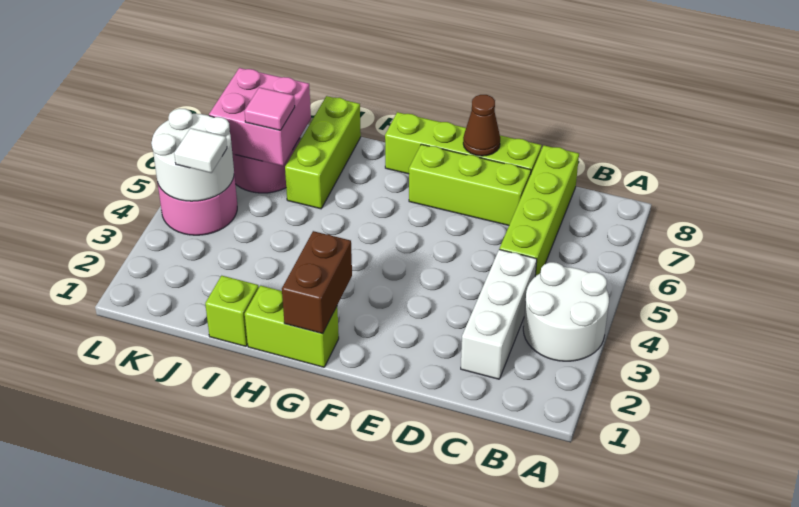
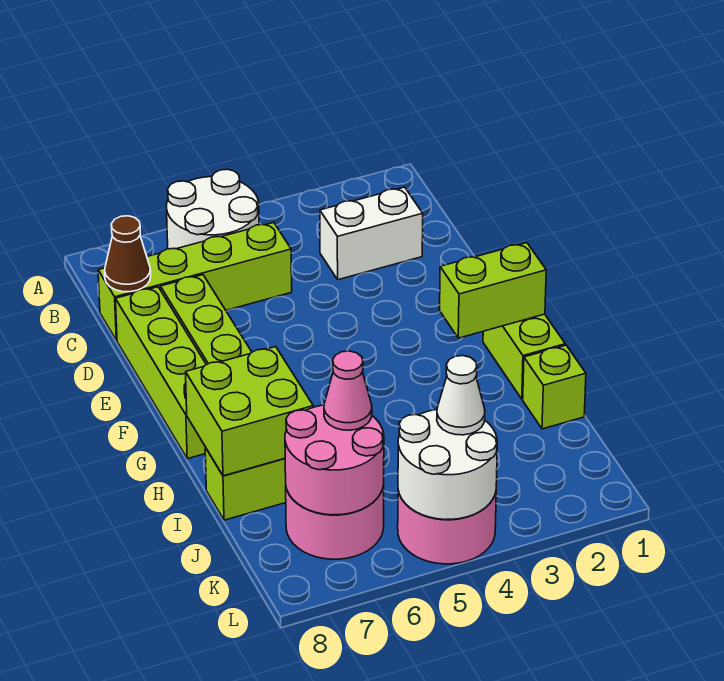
white 2x2 round brick [523,262,609,361] -> white 2x2 round brick moved to [167,169,259,249]
white 1x3 brick [461,250,537,379] -> white 1x2 brick [320,187,423,280]
brown 1x1 cone [463,95,500,156] -> brown 1x1 cone moved to [105,216,151,292]
brown 1x2 brick [282,231,352,334] -> lime 1x2 brick [440,243,546,338]
none -> lime 2x2 brick [186,347,313,476]
pink 2x2 brick [209,68,311,166] -> pink 2x2 round brick [285,405,384,515]
pink 1x1 tile [245,87,295,130] -> pink 1x1 cone [324,351,372,430]
white 1x1 tile [174,128,227,173] -> white 1x1 cone [437,356,485,435]

